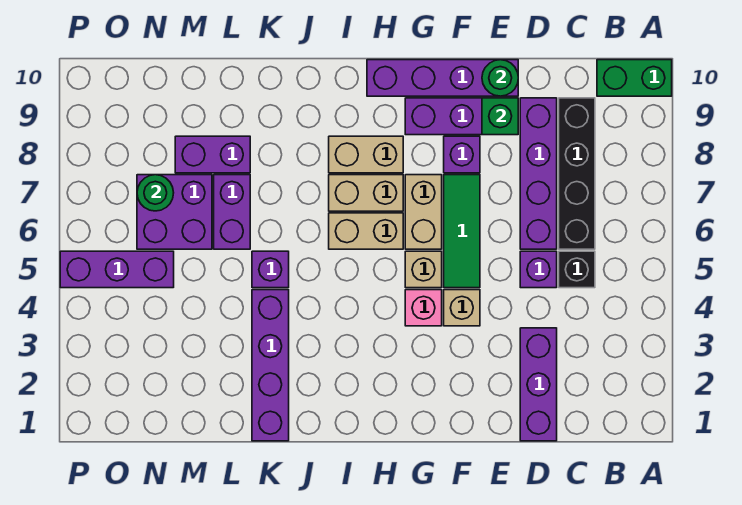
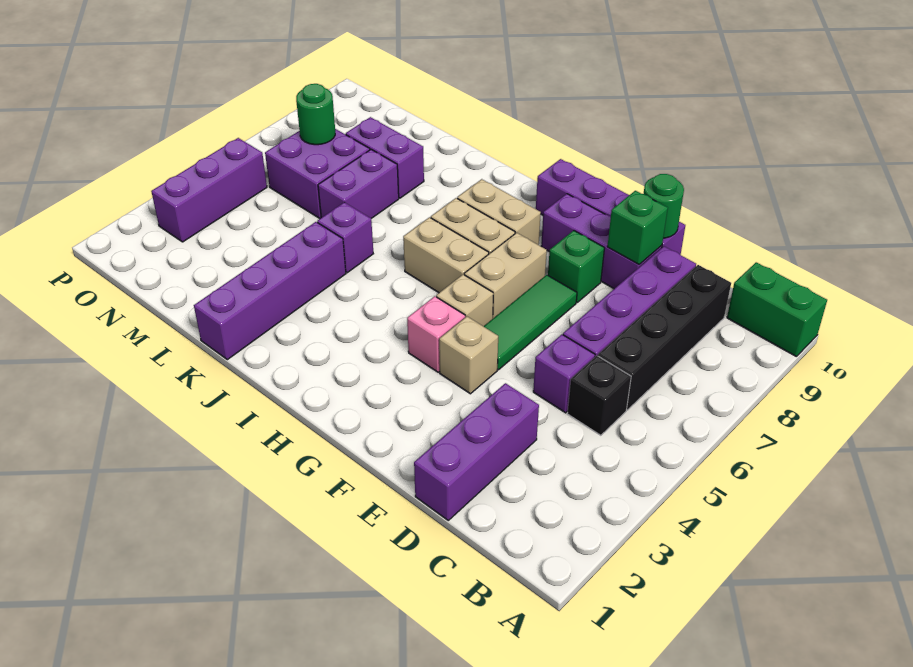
purple 1x1 brick [444,136,480,173] -> green 1x1 brick [548,231,604,302]
purple 1x3 brick [60,251,174,288] -> purple 1x3 brick turned to [151,138,267,242]

